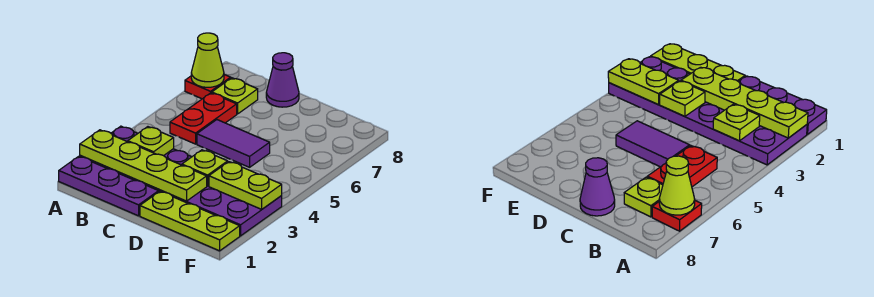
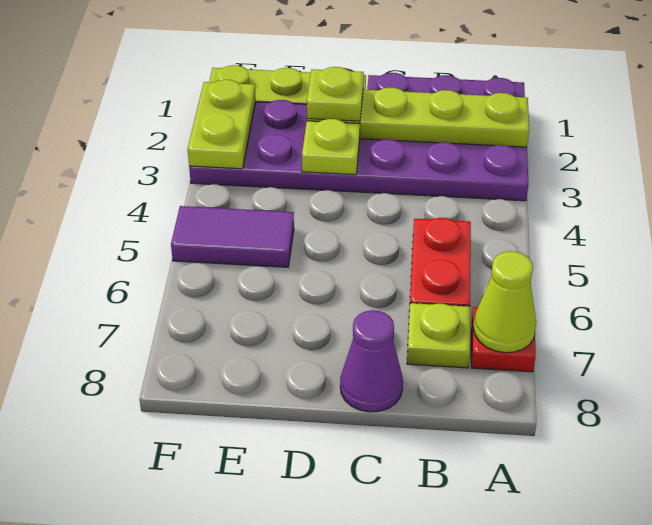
lime 1x1 plate [128,127,174,156] -> lime 1x1 plate moved to [307,67,364,121]
purple 1x2 tile [197,120,270,167] -> purple 1x2 tile moved to [171,206,294,267]
lime 1x2 plate [209,162,282,209] -> lime 1x2 plate turned to [188,80,256,169]

